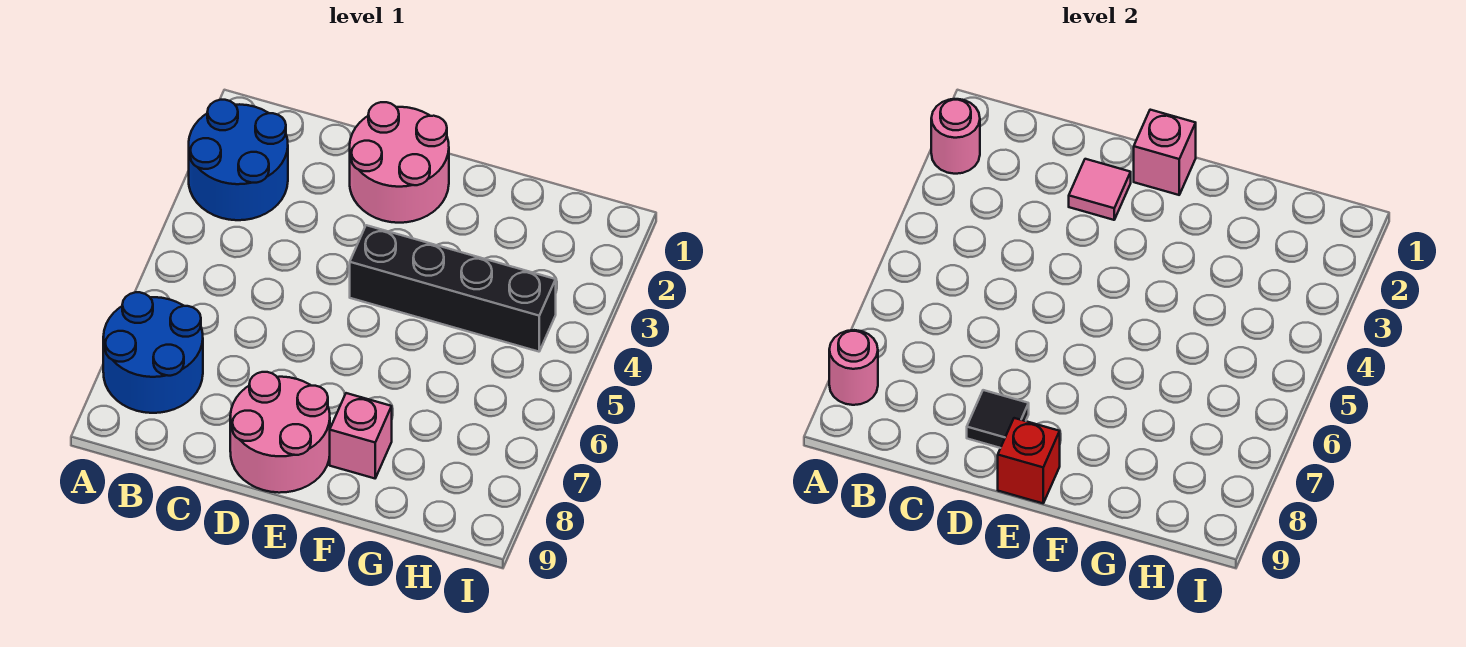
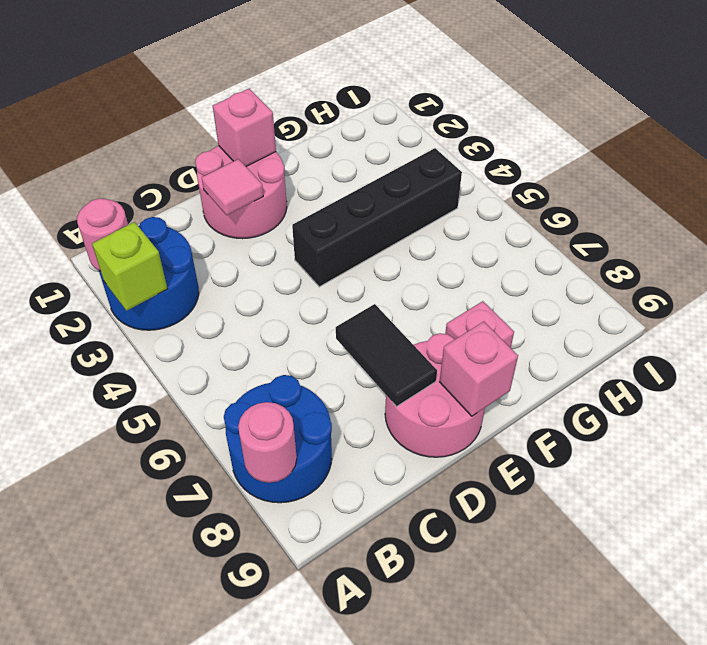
none -> lime 1x1 brick [92,222,167,311]
black 1x1 tile [967,390,1029,448] -> black 1x2 tile [336,304,437,407]
red 1x1 brick [998,418,1060,503] -> pink 1x1 brick [440,322,518,416]

